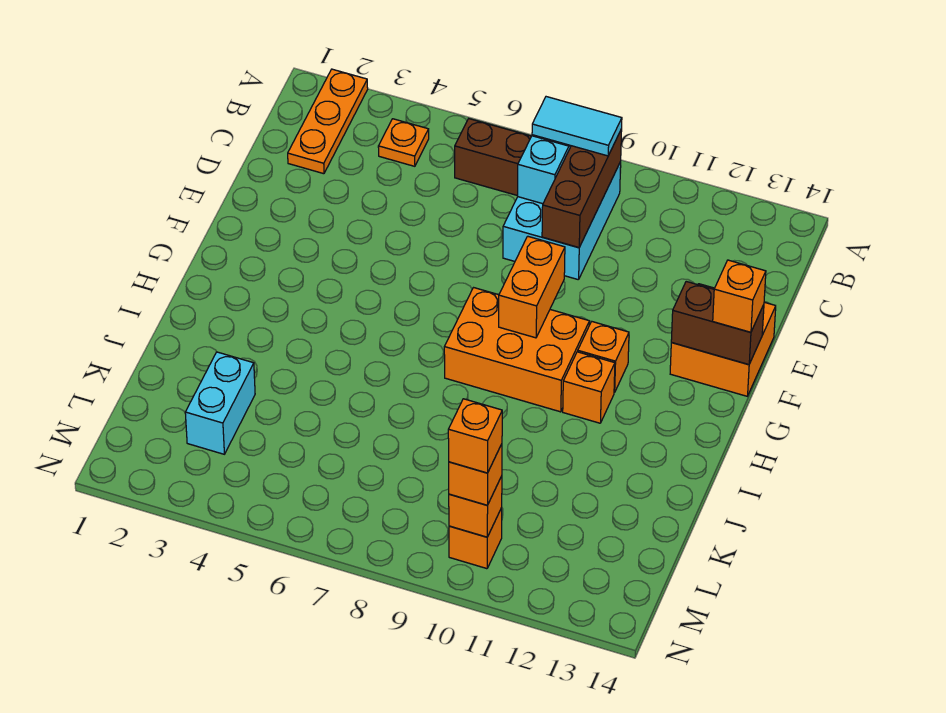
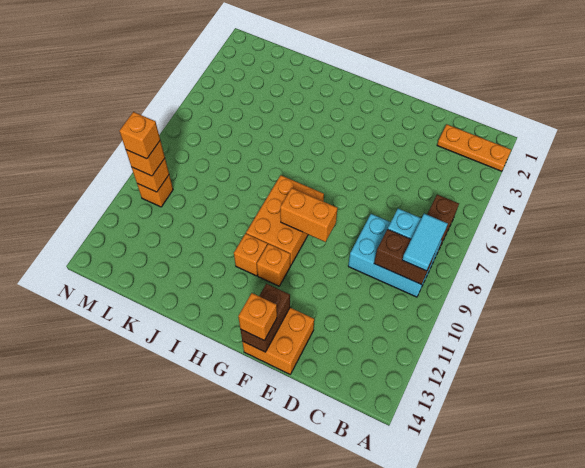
orange 1x1 plate [378,119,429,166] -> none
brown 1x3 brick [542,129,622,248] -> brown 1x2 brick [374,229,435,284]
cyan 1x2 brick [185,352,255,454] -> none

